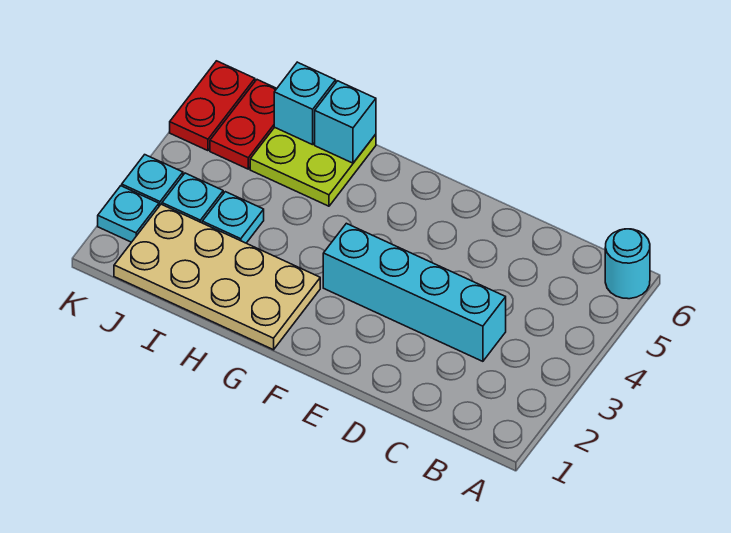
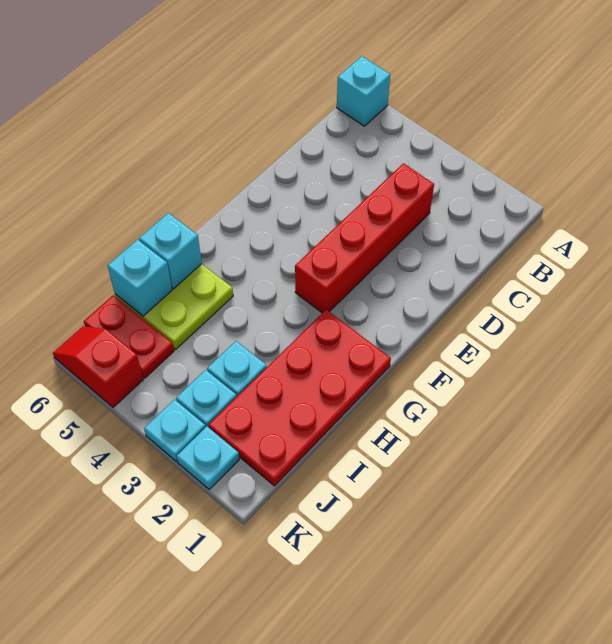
cyan 1x1 round brick [605,229,650,299] -> cyan 1x1 brick [337,56,390,126]
cyan 1x4 brick [323,223,506,361] -> red 1x4 brick [295,163,434,313]
tan 2x4 plate [114,204,320,350] -> red 2x4 plate [208,310,391,486]
red 1x2 plate [170,61,255,151] -> red 1x2 slope [53,326,143,408]

